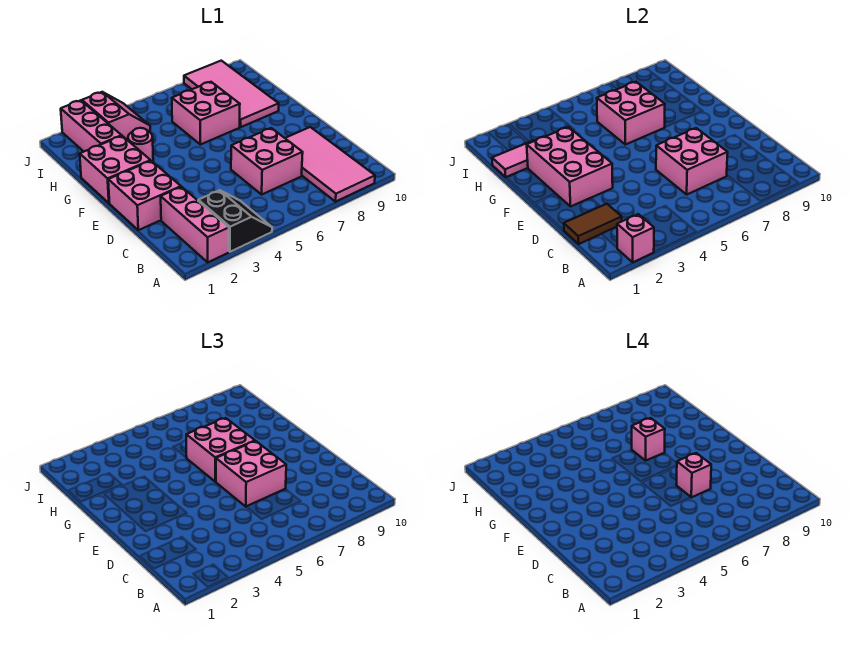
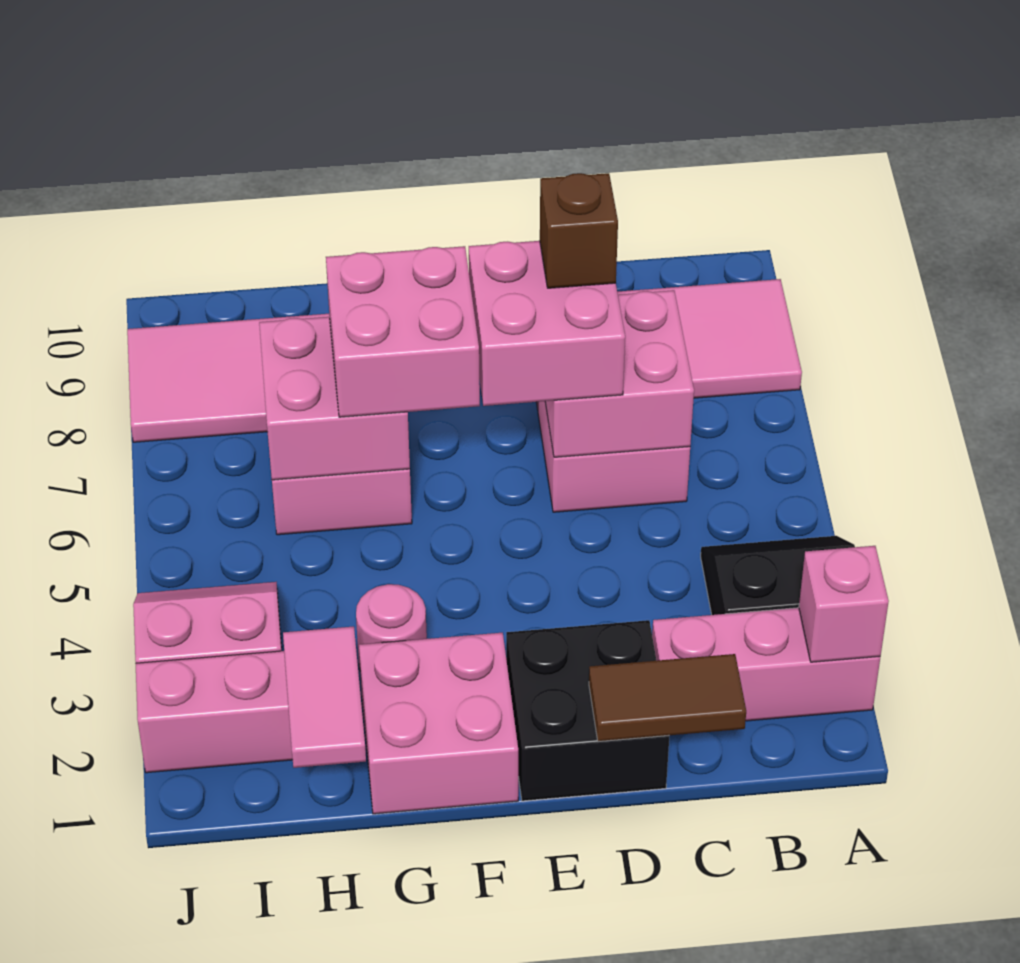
brown 1x2 tile [564,204,622,244] -> brown 1x2 tile turned to [589,654,746,742]
pink 2x2 brick [108,161,181,230] -> black 2x2 brick [506,620,669,801]
pink 1x1 brick [677,453,711,497] -> brown 1x1 brick [540,173,618,288]
pink 2x3 brick [527,127,613,207] -> none
pink 1x1 brick [632,418,665,461] -> none

